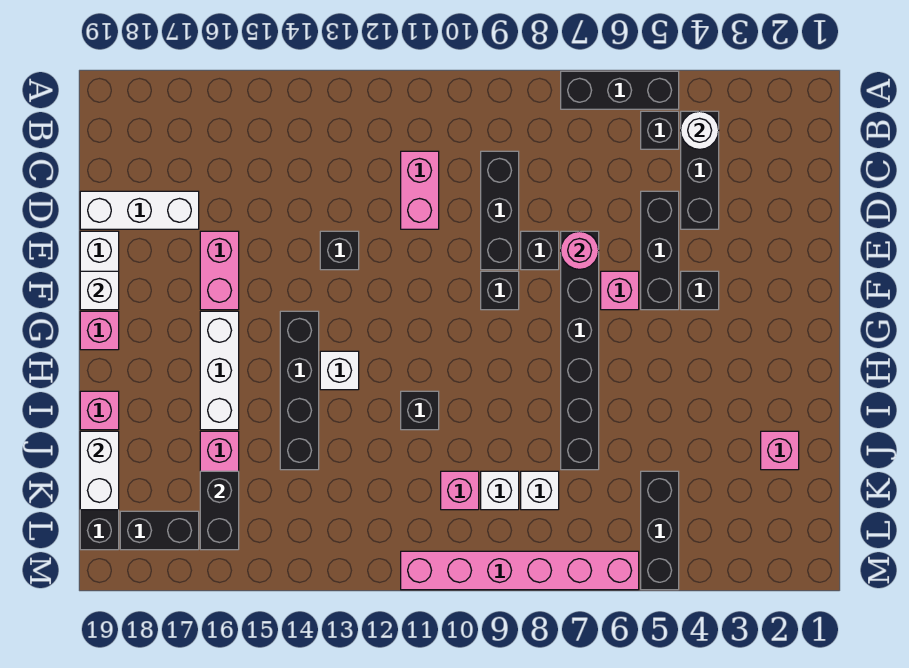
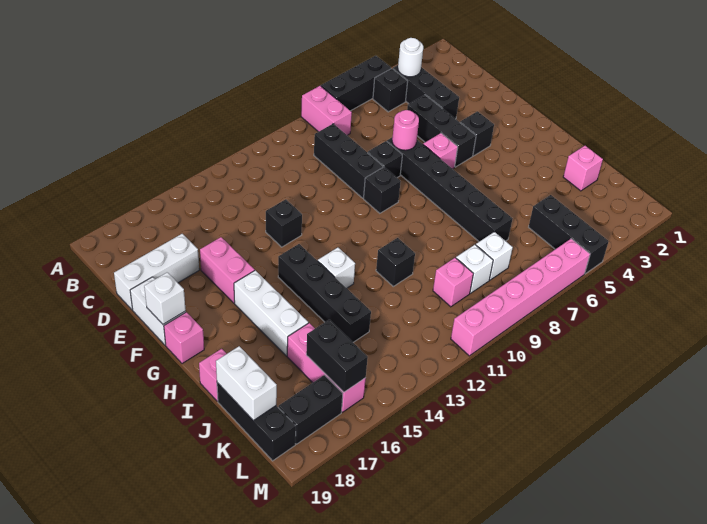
pink 1x2 brick [401,151,439,229] -> pink 1x2 brick moved to [301,86,352,135]

